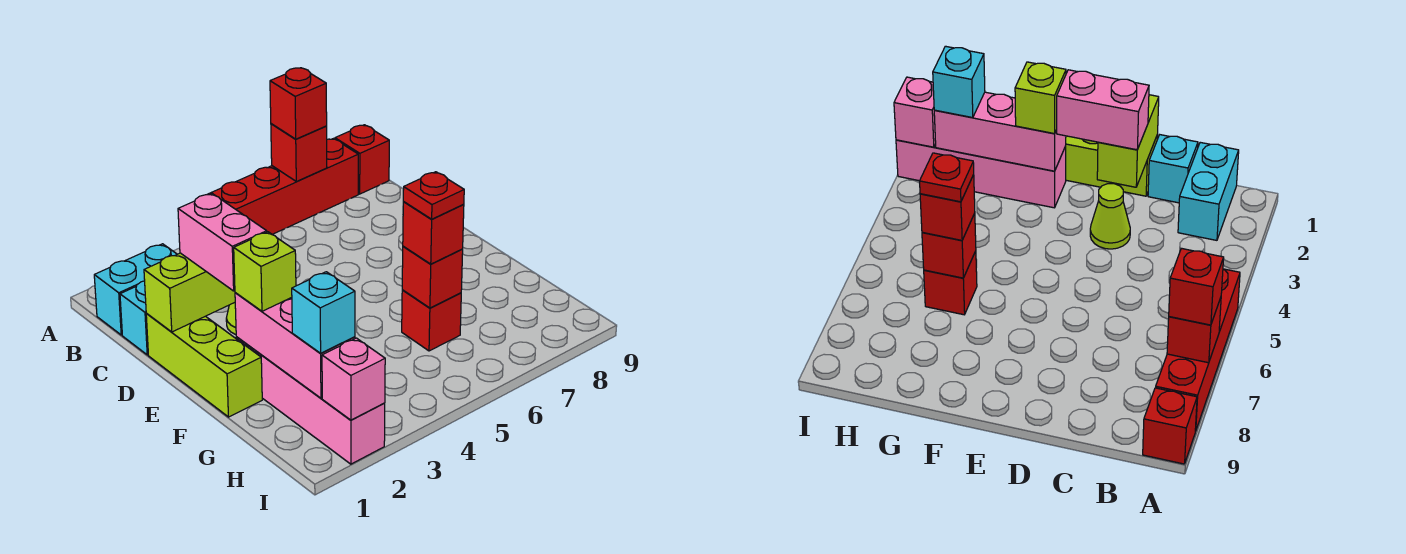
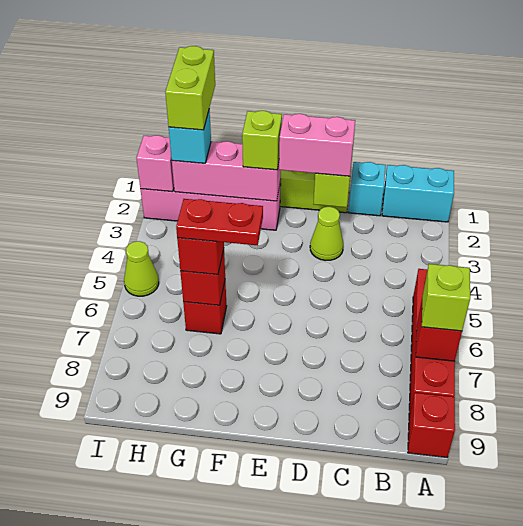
red 1x1 brick [270,68,327,139] -> lime 1x1 brick [422,264,470,331]
cyan 1x2 brick [94,244,177,335] -> cyan 1x2 brick turned to [382,165,454,222]
red 1x1 plate [403,172,464,219] -> red 1x2 plate [176,199,263,245]
none -> lime 1x2 brick [165,46,215,130]
none -> lime 1x1 cone [124,241,159,296]

